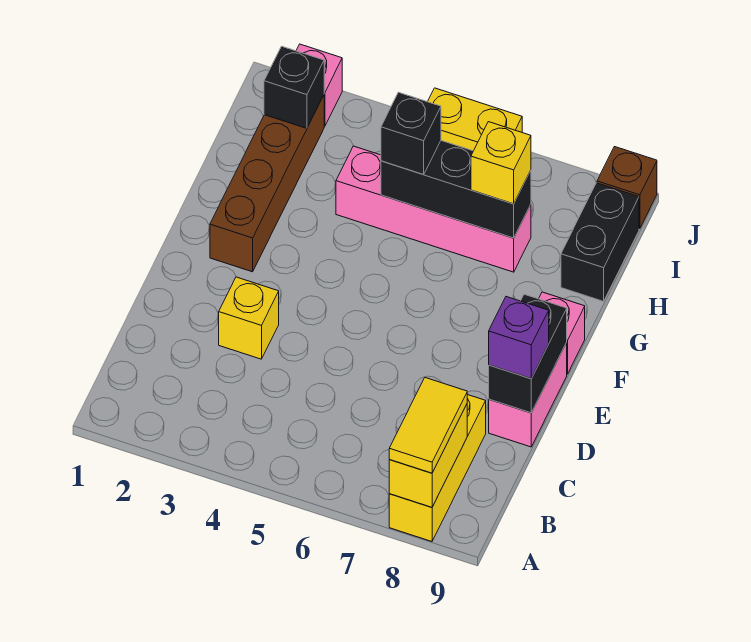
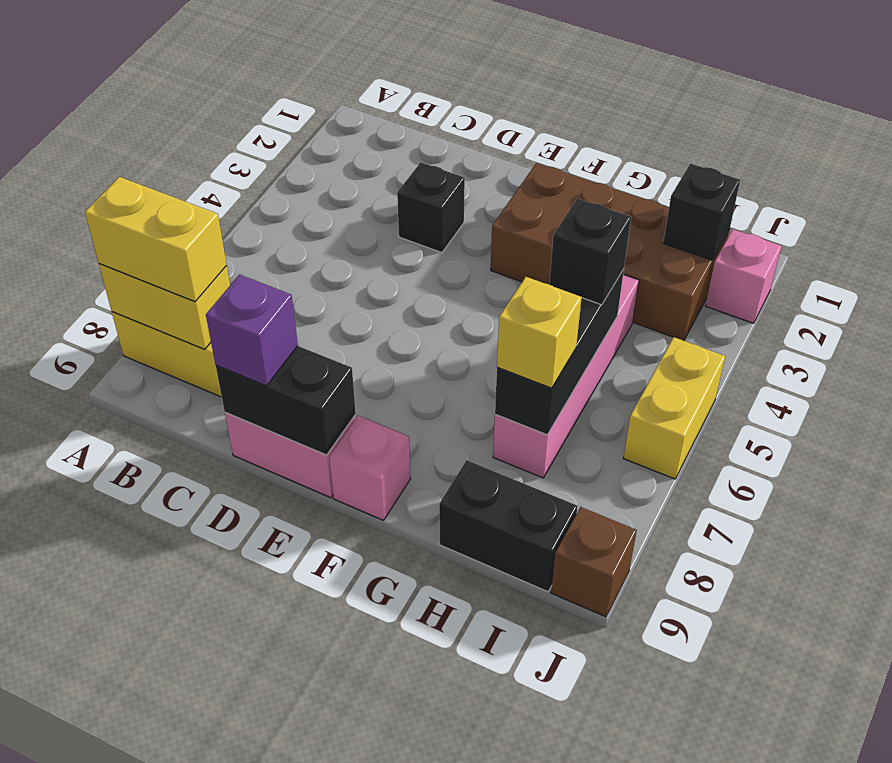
yellow 1x2 tile [389,378,467,473] -> yellow 1x2 brick [85,177,227,302]
yellow 1x1 brick [219,277,279,359] -> black 1x1 brick [397,162,465,253]
brown 1x4 brick [210,95,324,272] -> brown 2x4 brick [491,163,730,341]

